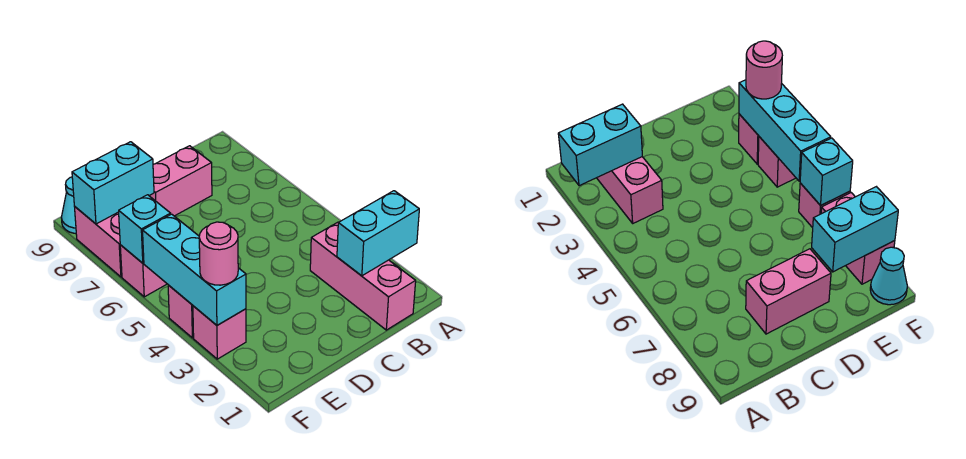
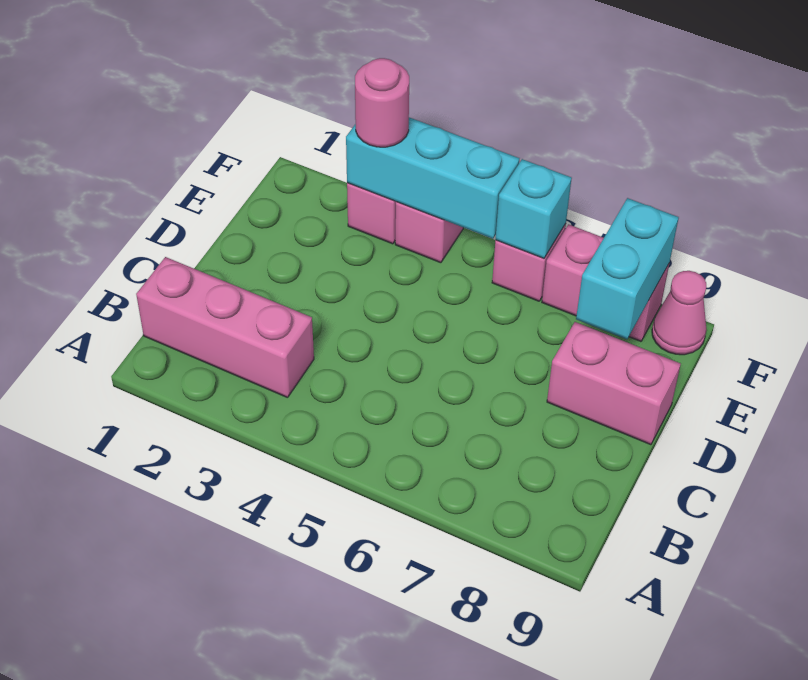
cyan 1x2 brick [337,191,419,276] -> none
pink 1x2 brick [149,146,212,216] -> pink 1x2 brick turned to [547,322,681,445]
cyan 1x1 cone [61,177,76,233] -> pink 1x1 cone [652,271,707,355]

